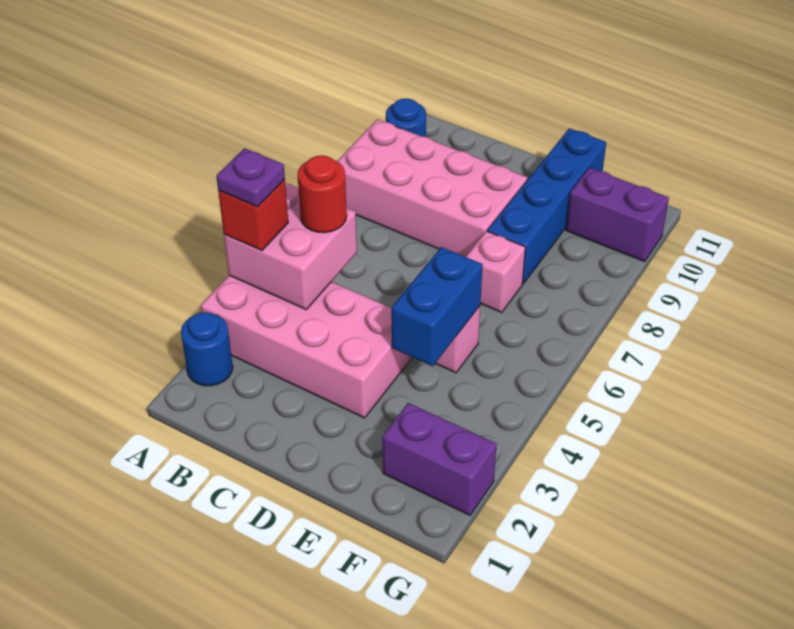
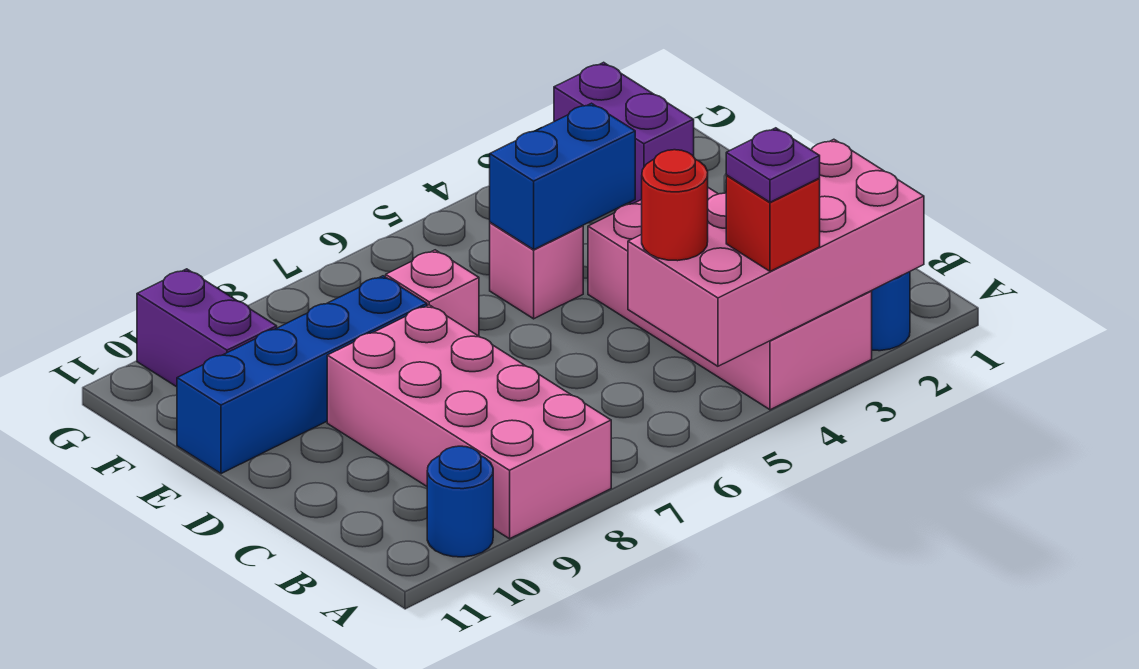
pink 2x2 brick [224,183,357,309] -> pink 2x4 brick [628,139,924,366]

